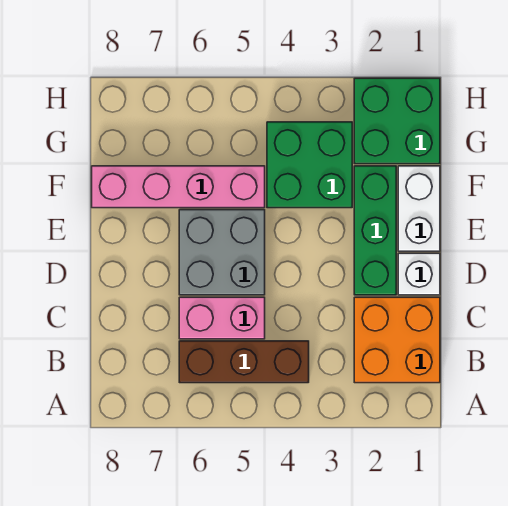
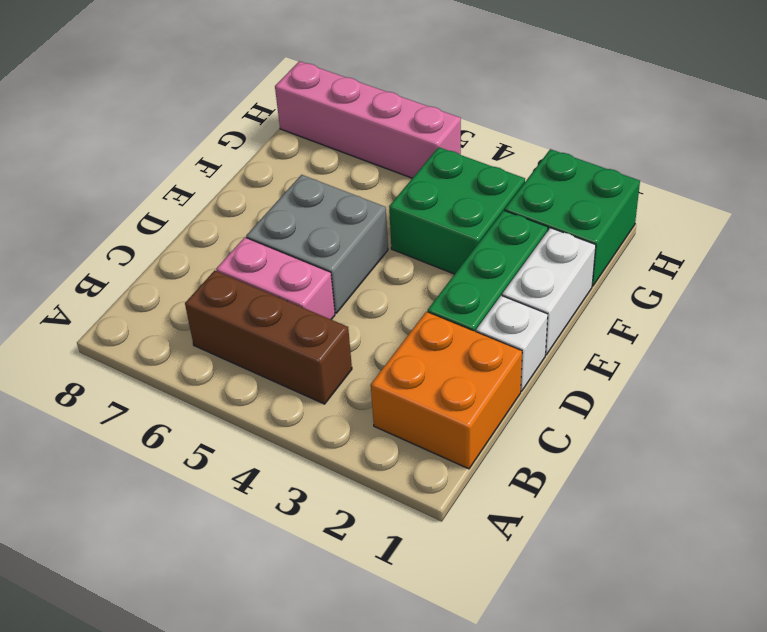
pink 1x4 brick [92,166,265,208] -> pink 1x4 brick moved to [275,61,461,178]

